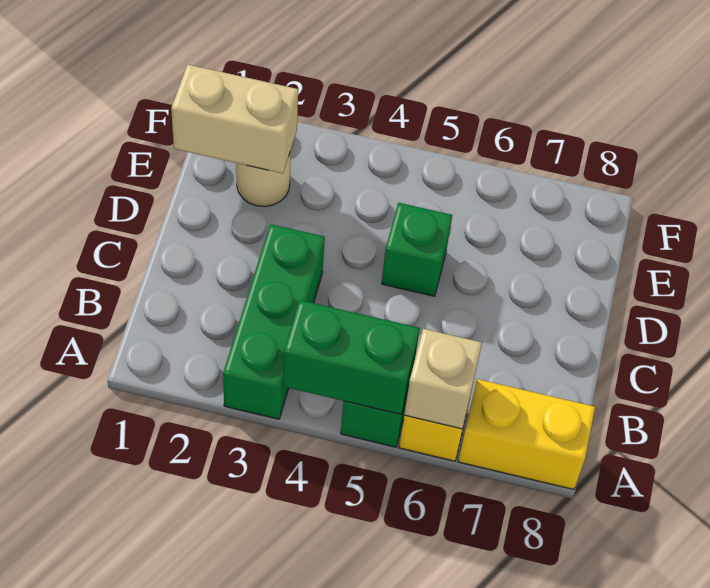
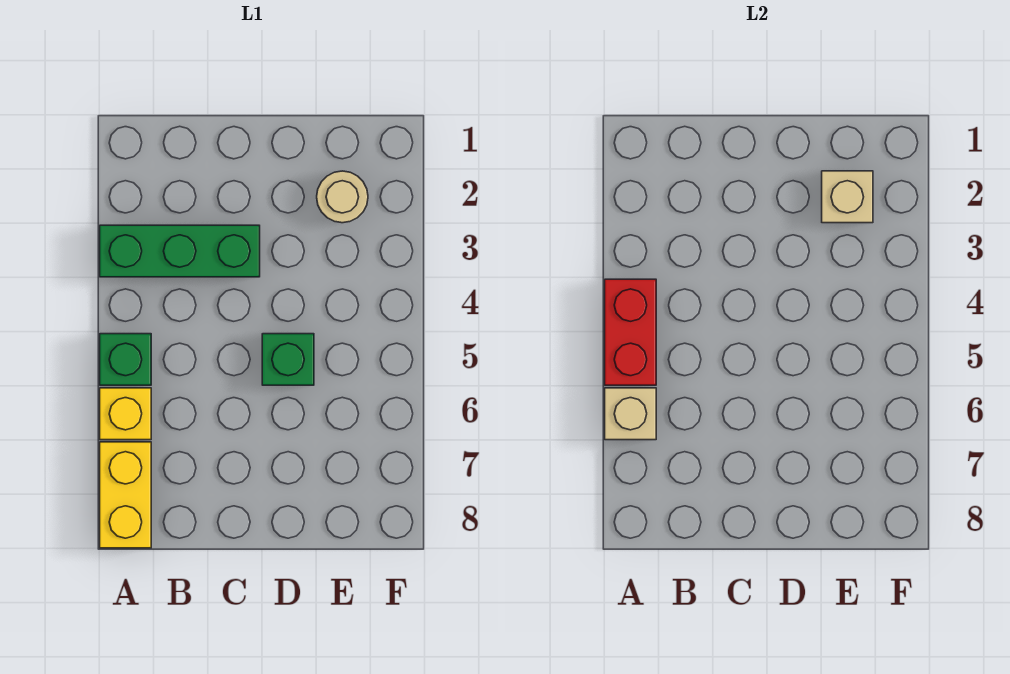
green 1x2 brick [283,300,420,414] -> red 1x2 brick [605,279,656,385]
tan 1x2 brick [171,64,298,173] -> tan 1x1 brick [822,171,873,223]

